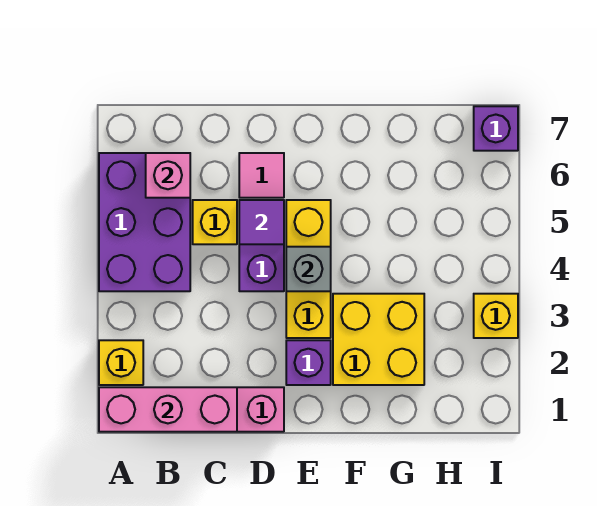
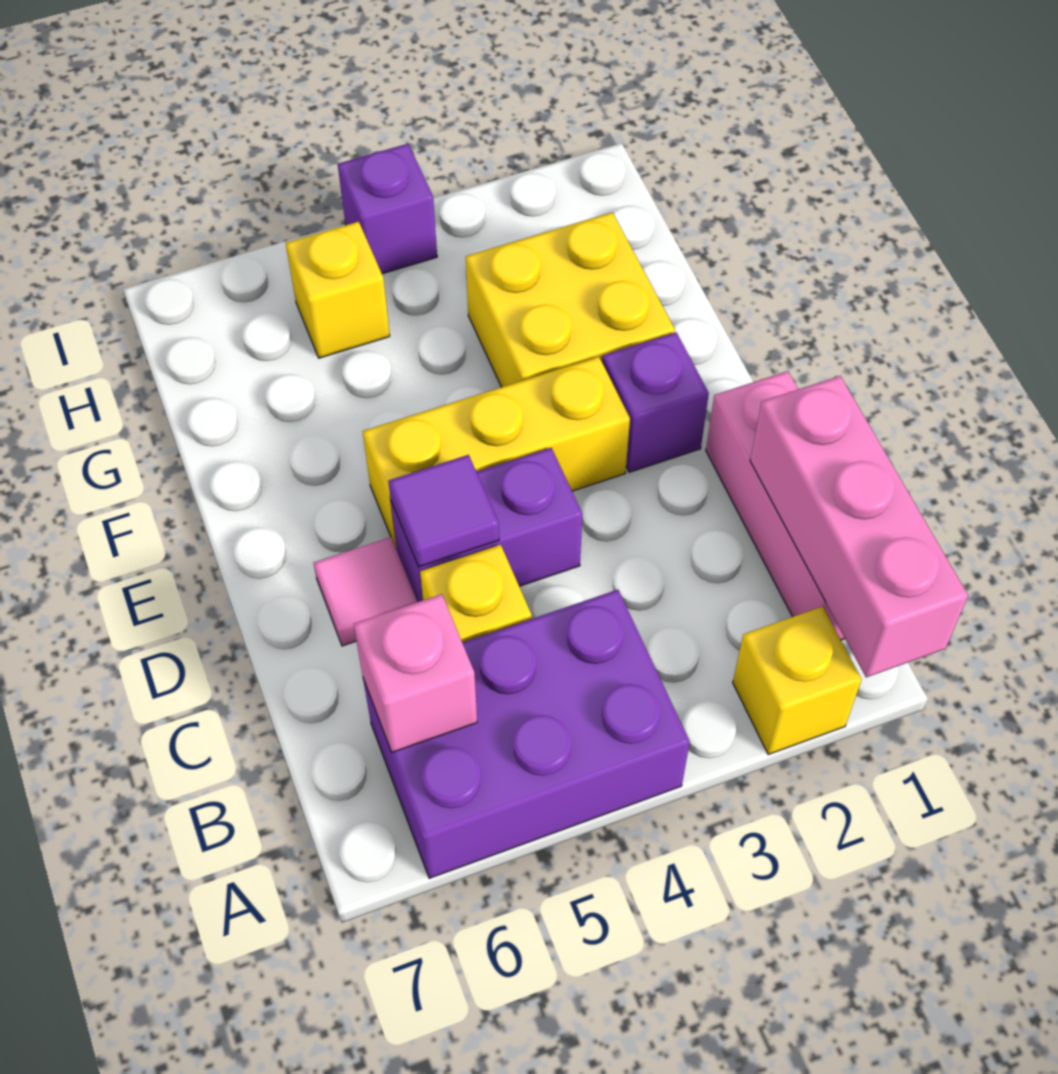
grey 1x1 brick [286,247,331,291] -> none
yellow 1x1 brick [474,294,518,338] -> yellow 1x1 brick moved to [286,222,390,358]
purple 1x1 brick [474,106,518,151] -> purple 1x1 brick moved to [338,144,437,274]

